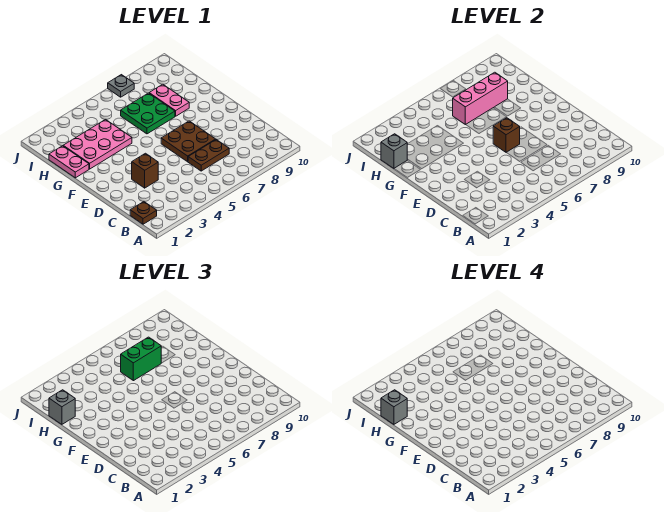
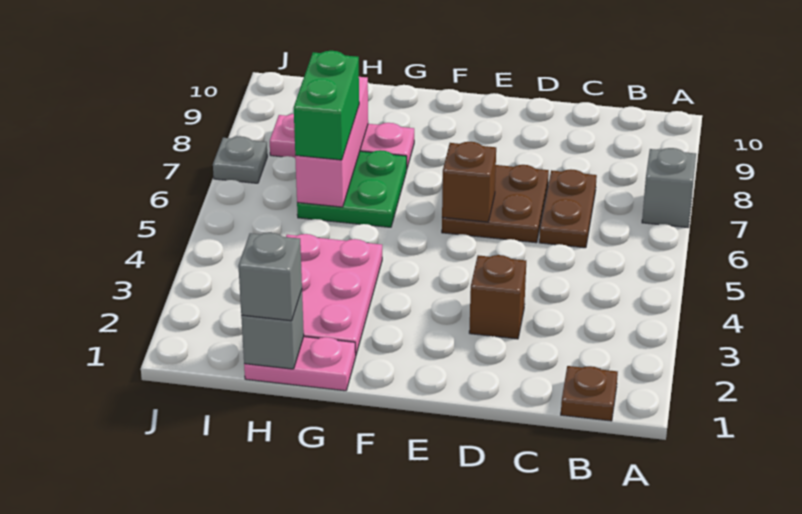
pink 1x2 plate [149,84,189,116] -> pink 1x3 plate [270,114,414,168]
grey 1x1 brick [381,390,407,424] -> grey 1x1 brick moved to [642,148,696,227]

